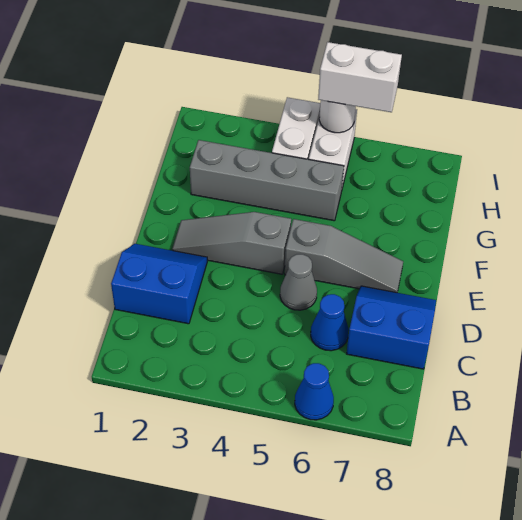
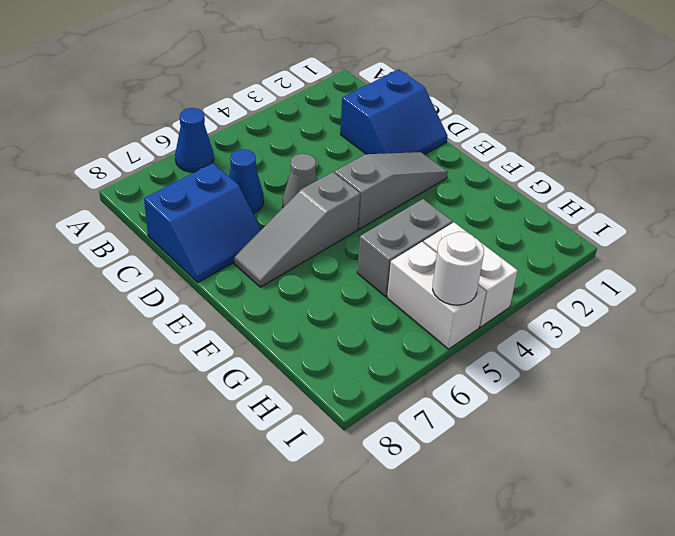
grey 1x4 brick [190,140,344,221] -> grey 1x2 brick [357,199,452,296]
white 1x2 brick [318,42,402,112] -> none

